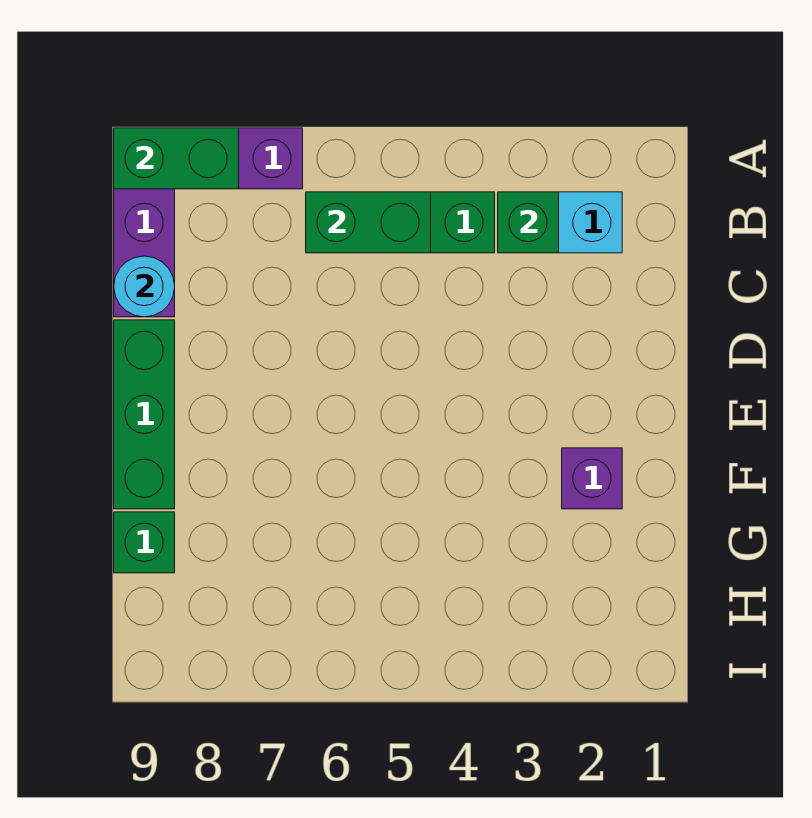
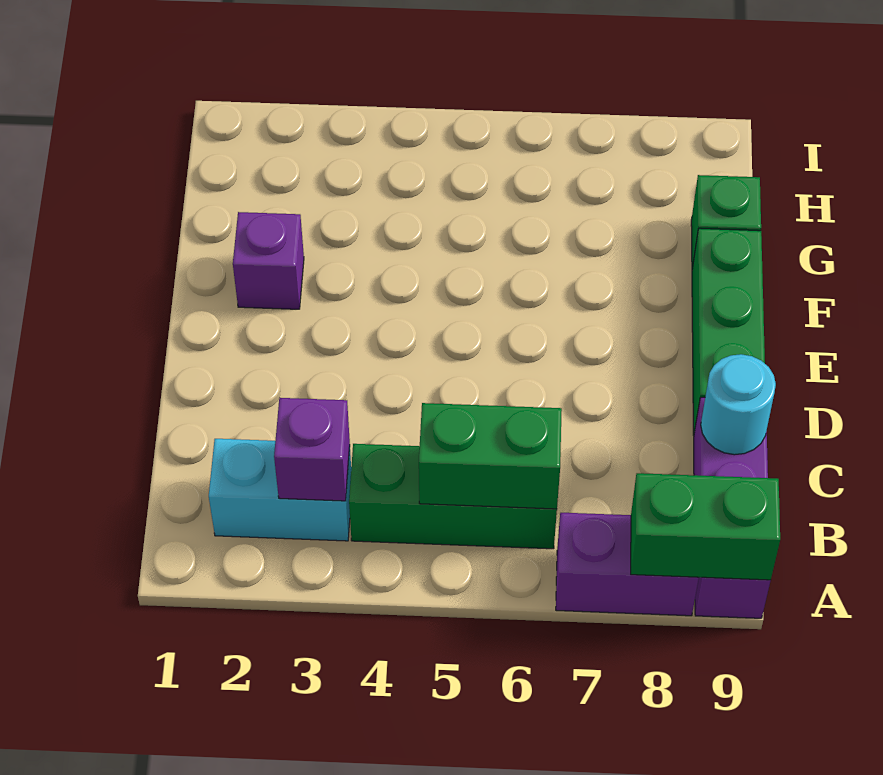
green 1x1 brick [498,192,559,253] -> purple 1x1 brick [274,398,350,501]

